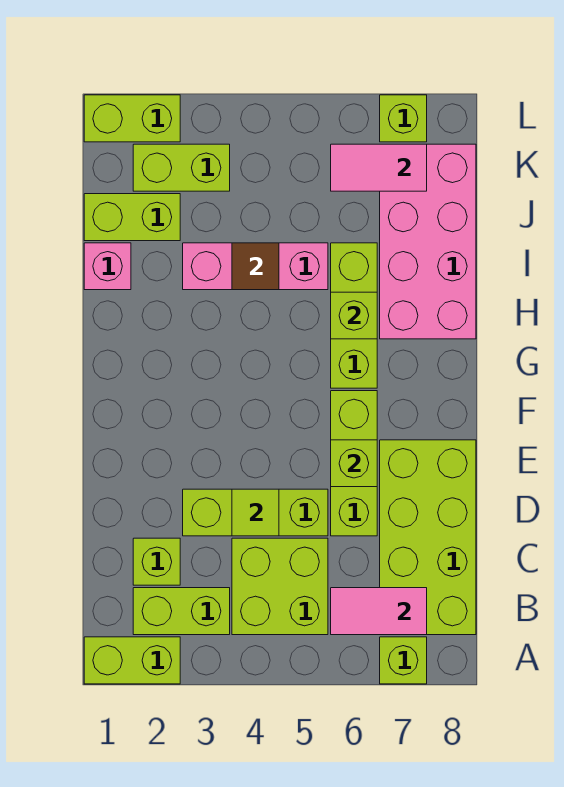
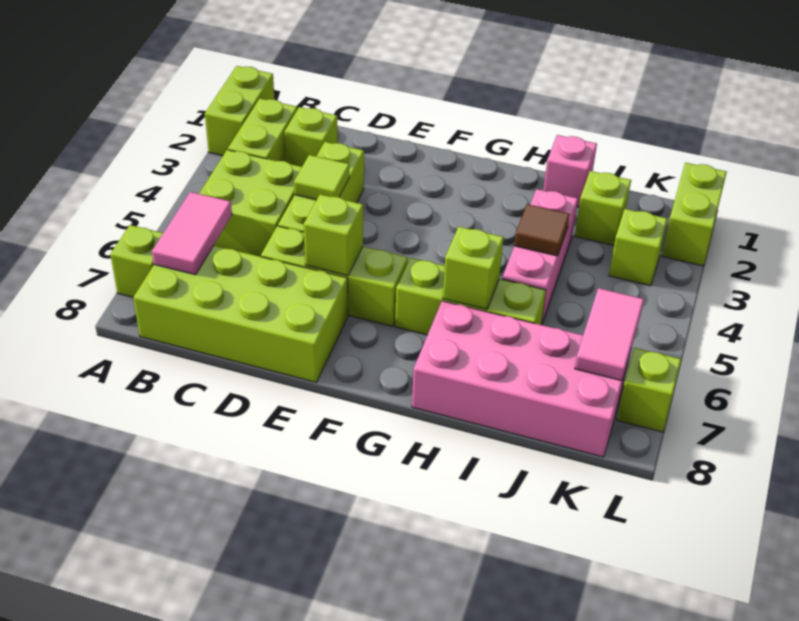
lime 1x2 brick [84,194,180,241] -> lime 1x1 brick [575,171,631,245]
lime 1x2 brick [133,144,230,191] -> lime 1x1 brick [609,209,667,286]

